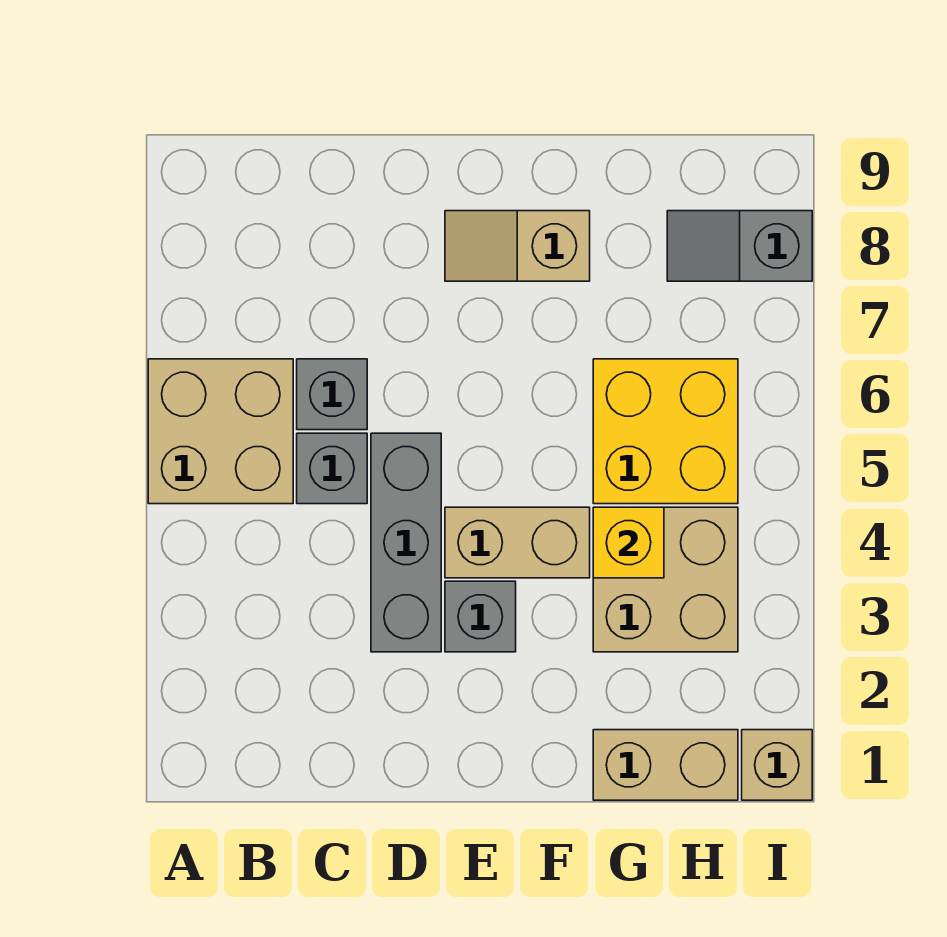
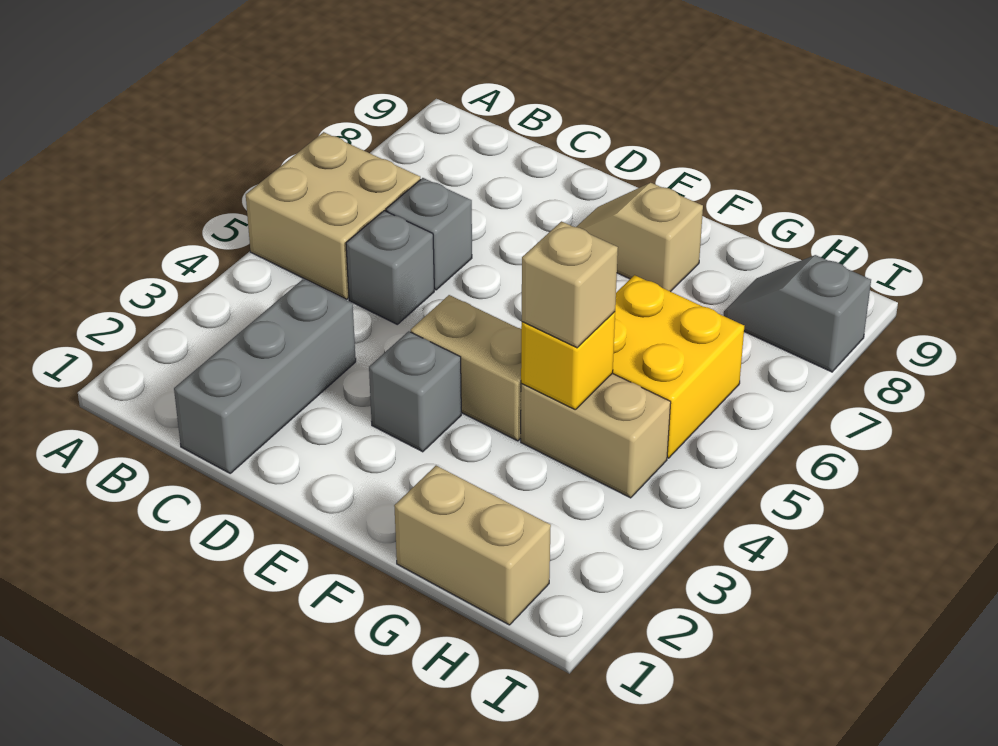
grey 1x3 brick [371,433,441,652] -> grey 1x3 brick moved to [174,279,356,473]
tan 2x2 brick [593,507,738,652] -> tan 1x2 brick [521,373,671,498]
tan 1x1 brick [742,730,812,800] -> tan 1x1 brick moved to [522,221,618,348]

